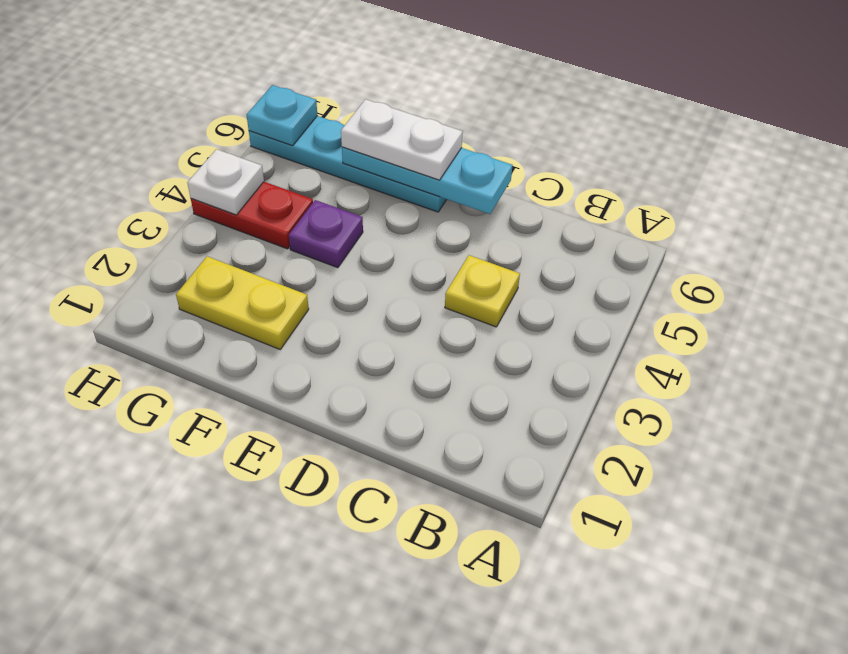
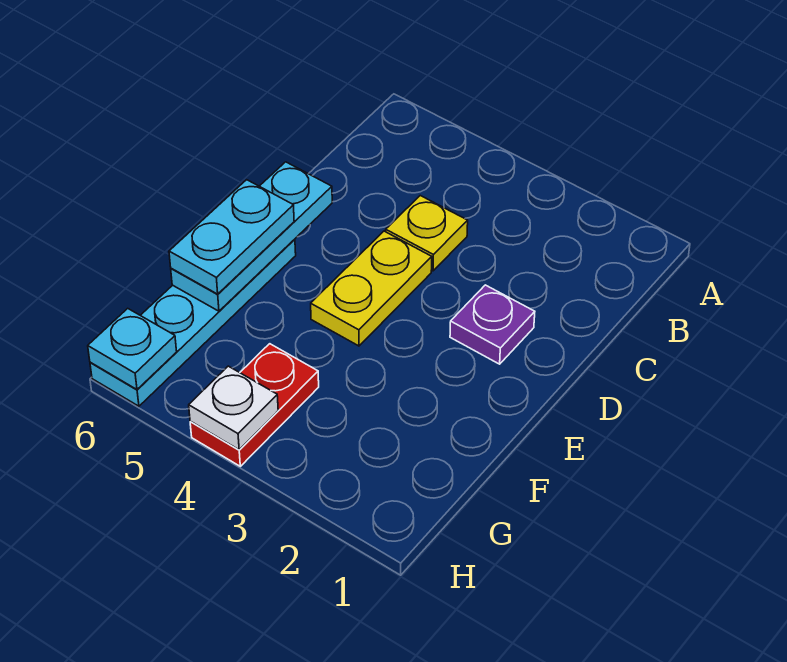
white 1x2 plate [341,99,463,180] -> cyan 1x2 plate [169,180,294,294]
yellow 1x2 plate [176,256,309,349] -> yellow 1x2 plate moved to [311,231,432,346]
purple 1x1 plate [289,200,363,268] -> purple 1x1 plate moved to [450,285,535,364]

